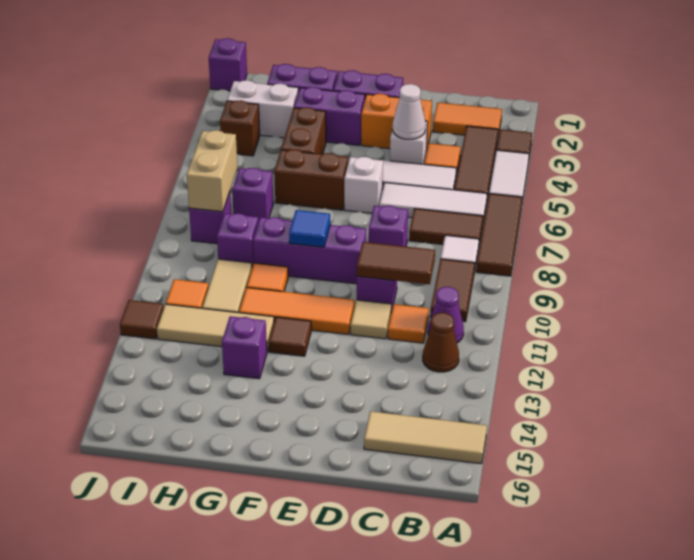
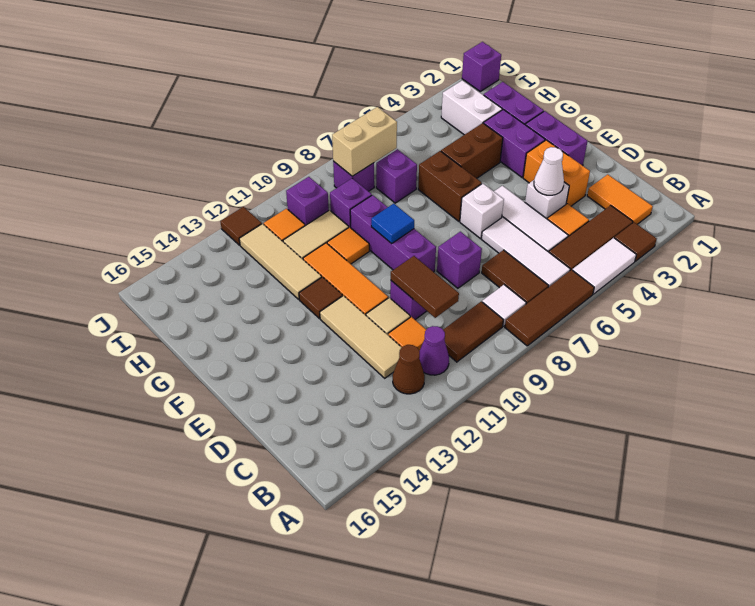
tan 1x3 tile [364,411,487,464] -> tan 1x3 tile moved to [320,296,402,378]
purple 1x1 brick [222,316,267,379] -> purple 1x1 brick moved to [286,177,329,226]
brown 1x1 brick [220,100,260,156] -> none

